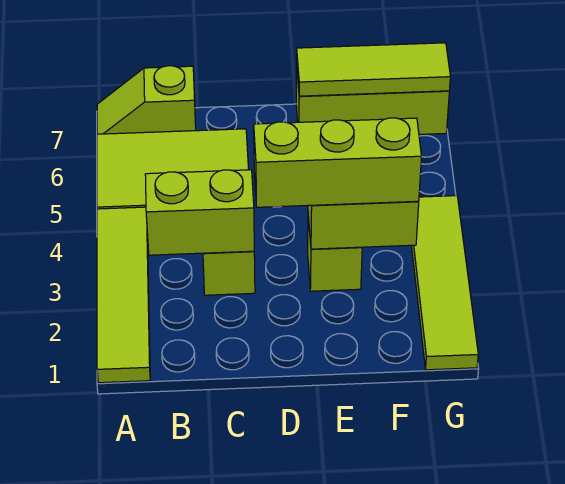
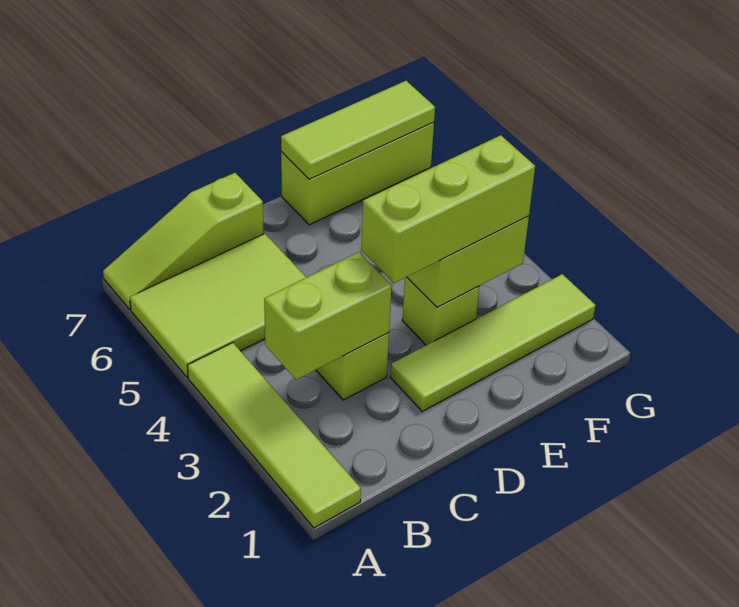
lime 1x2 slope [97,66,196,134] -> lime 1x3 slope [103,173,264,309]
lime 1x4 tile [411,196,478,370] -> lime 1x4 tile turned to [390,274,595,411]

